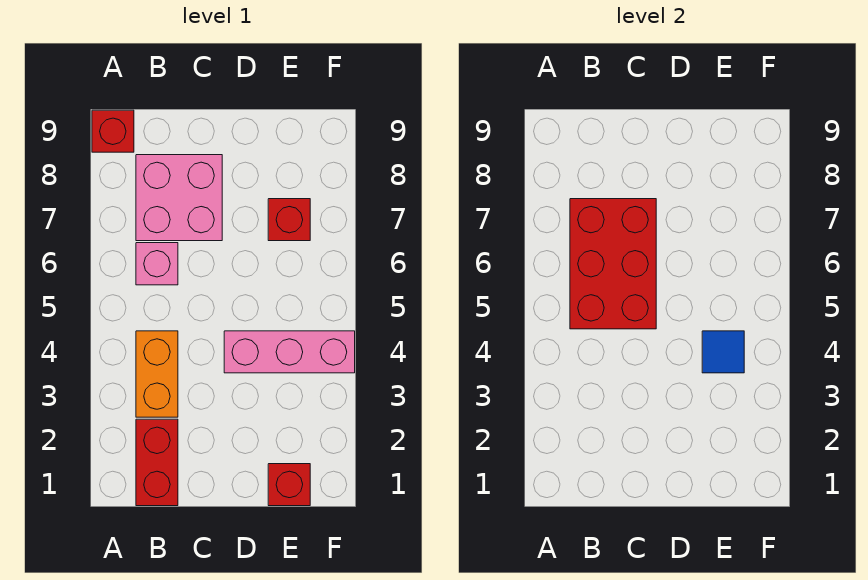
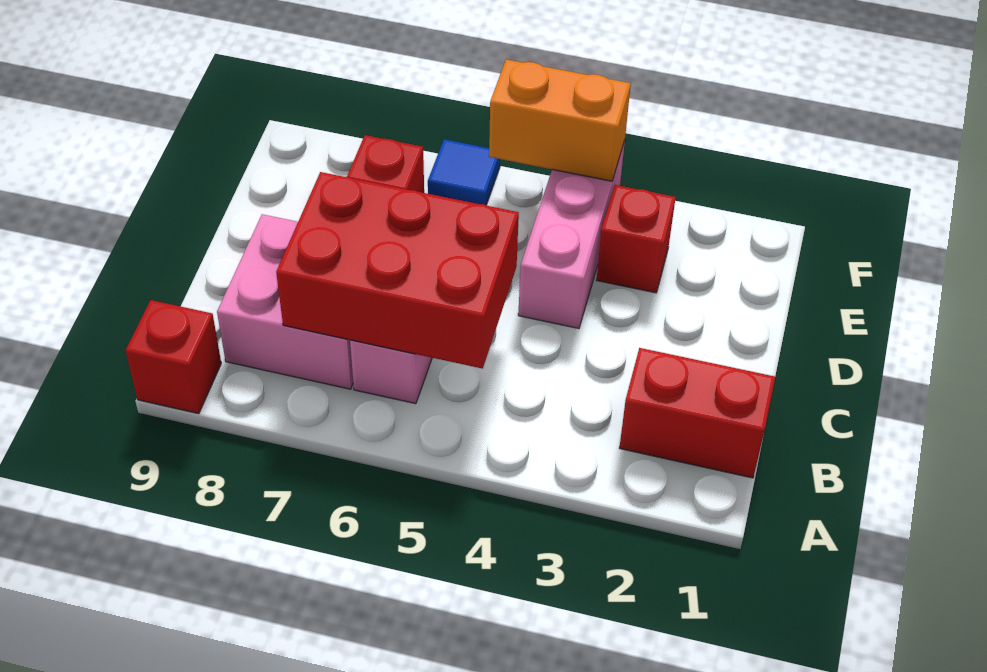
orange 1x2 brick [136,331,178,417] -> orange 1x2 brick moved to [489,59,631,181]
red 1x1 brick [268,464,310,506] -> red 1x1 brick moved to [597,185,676,293]
blue 1x1 tile [702,331,744,373] -> blue 1x1 tile moved to [428,139,500,205]

